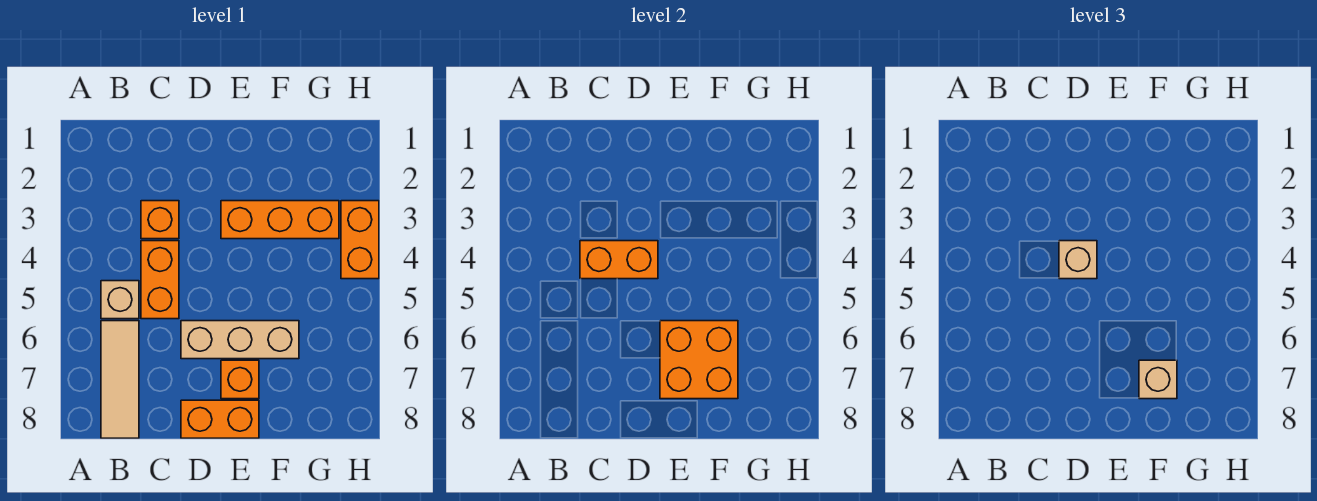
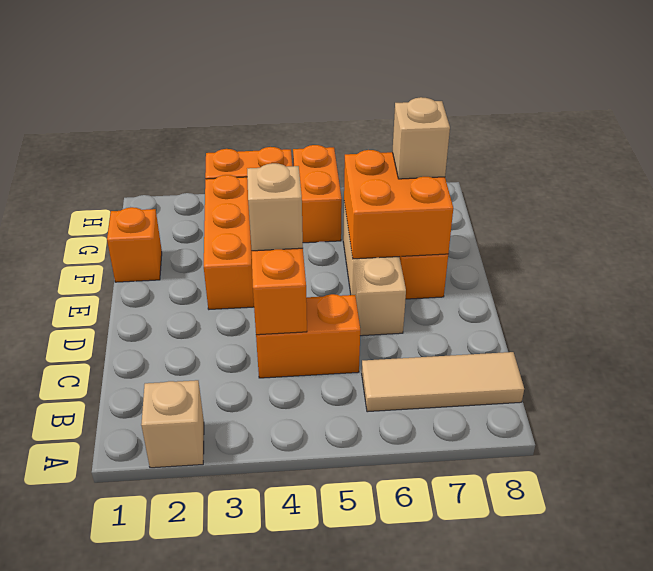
tan 1x1 brick [101,281,139,319] -> tan 1x1 brick moved to [141,380,204,468]
orange 1x1 brick [141,201,179,239] -> orange 1x1 brick moved to [107,207,162,282]
orange 1x2 brick [181,400,259,438] -> orange 1x2 brick moved to [293,145,342,243]

